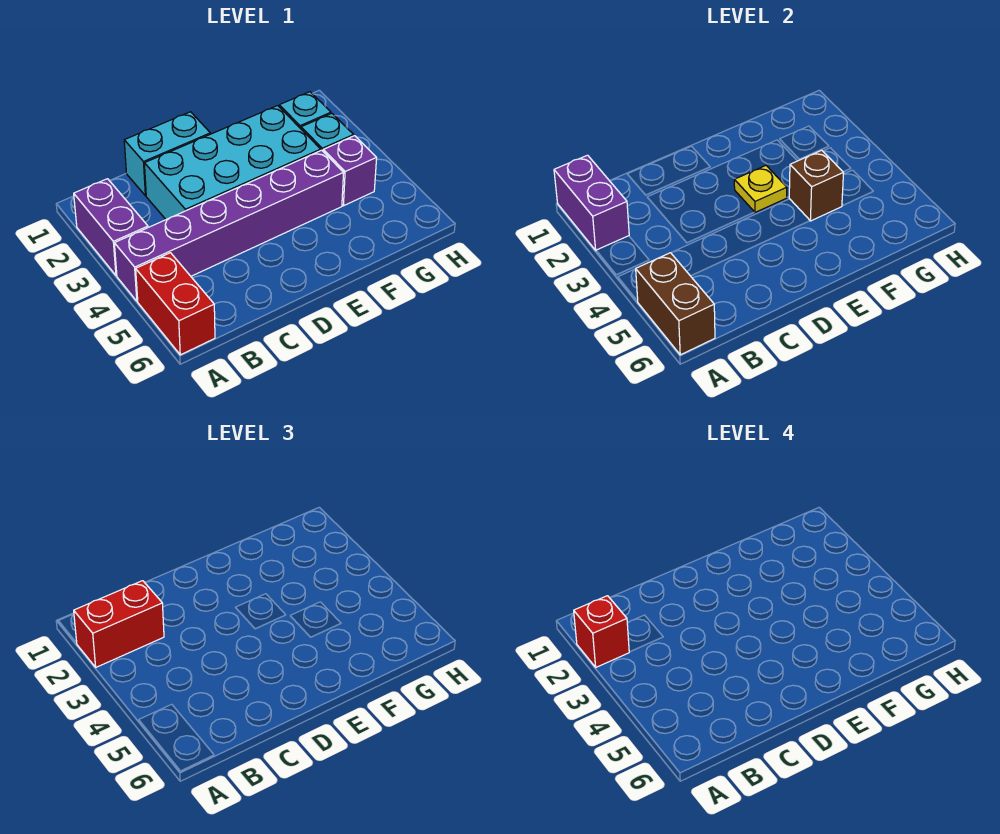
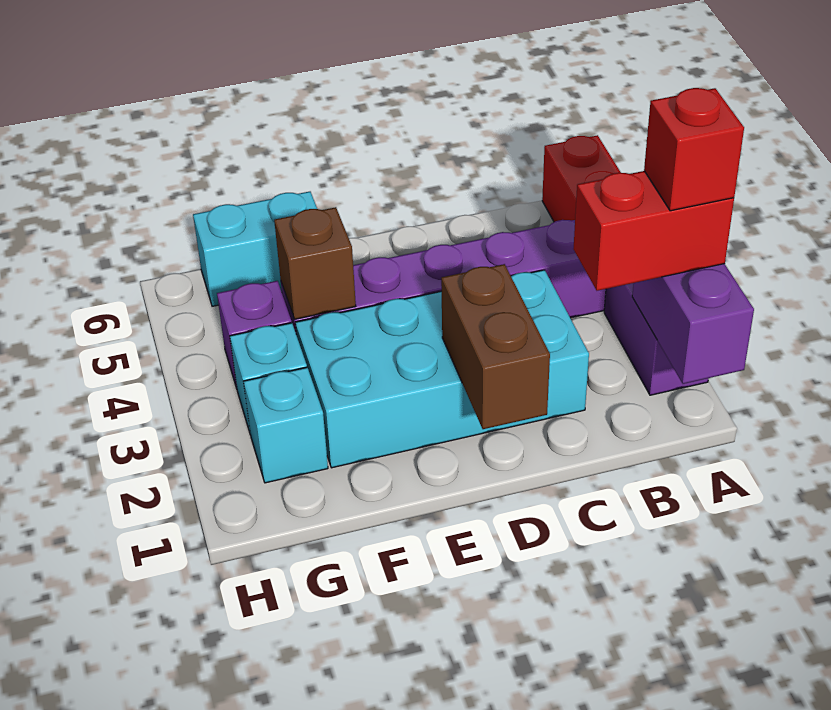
brown 1x2 brick [636,253,715,355] -> brown 1x2 brick moved to [441,264,550,429]
cyan 1x2 brick [124,112,210,196] -> cyan 1x2 brick moved to [193,192,317,306]
yellow 1x1 plate [734,166,787,212] -> none

